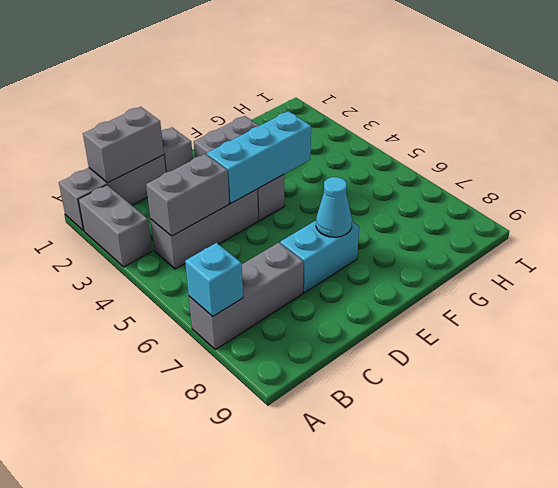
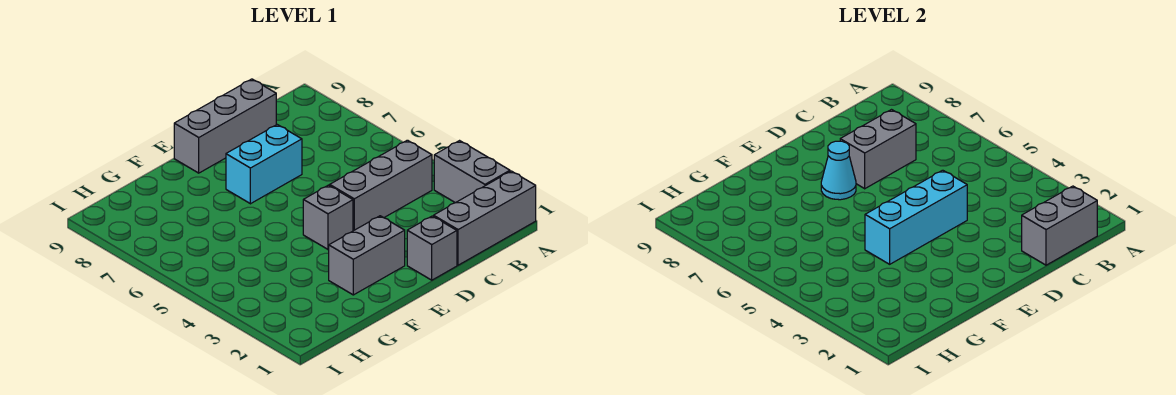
grey 1x3 brick [189,243,303,350] -> grey 1x3 brick moved to [174,79,276,173]
cyan 1x1 brick [185,243,243,316] -> none
grey 1x2 brick [146,154,229,236] -> grey 1x2 brick moved to [840,110,916,189]

